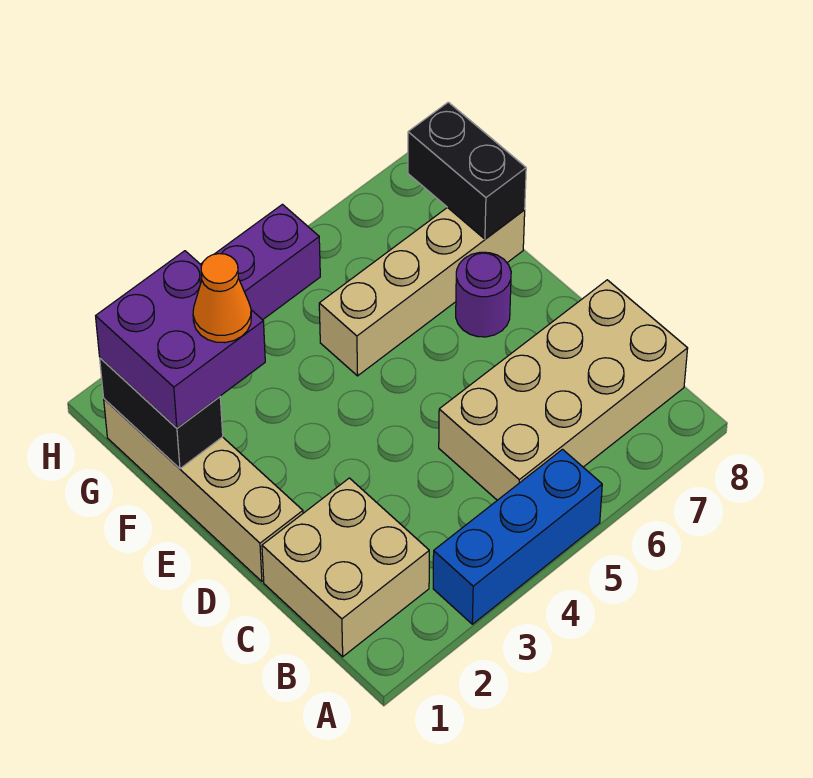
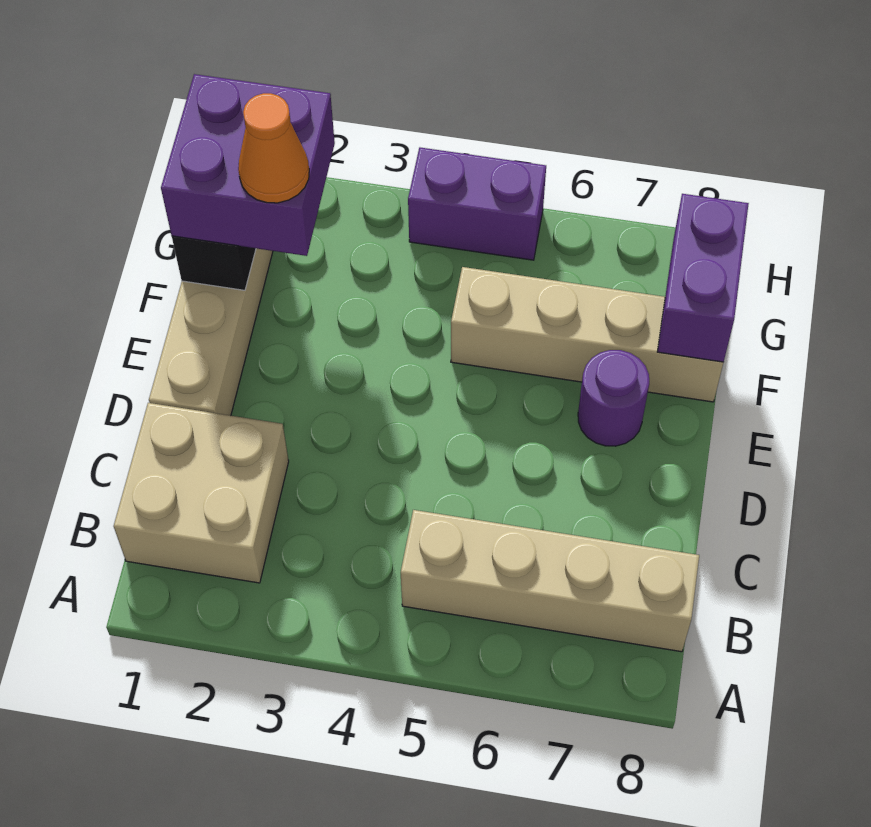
blue 1x3 brick [433,450,602,624] -> none
tan 2x4 brick [439,280,688,500] -> tan 1x4 brick [401,510,699,652]
black 1x2 brick [408,102,526,239] -> purple 1x2 brick [657,194,749,362]

